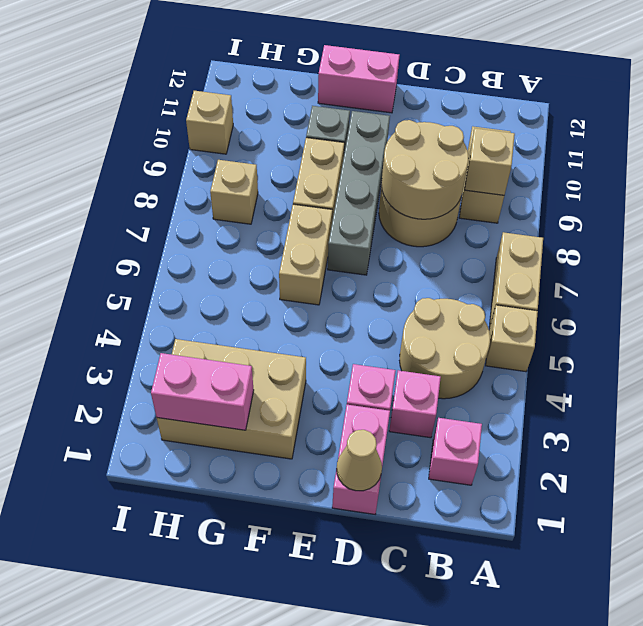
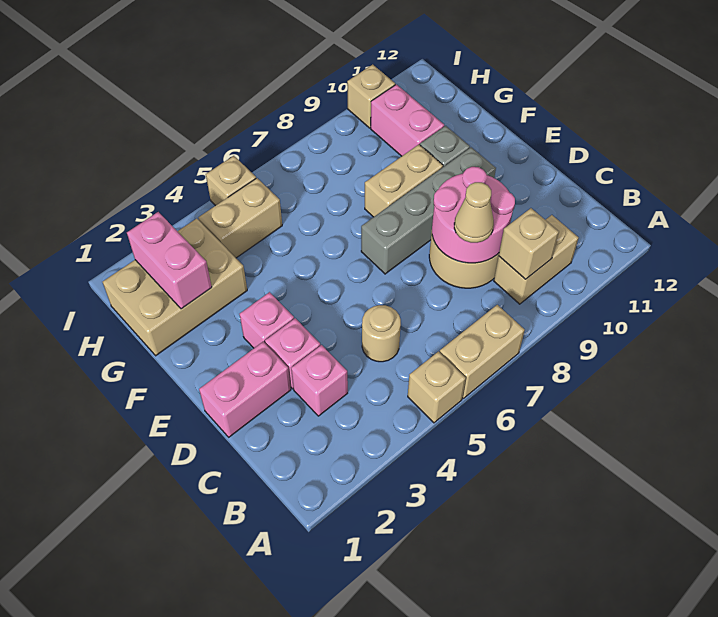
pink 1x1 brick [429,418,482,485] -> pink 1x1 brick moved to [240,292,294,348]
tan 2x2 round brick [400,298,490,399] -> tan 1x1 round brick [362,305,401,362]
tan 2x2 round brick [381,120,468,219] -> pink 2x2 round brick [432,167,515,263]
tan 1x1 cone [337,430,382,491] -> tan 1x1 cone moved to [454,182,494,243]
pink 1x2 brick [318,45,400,113] -> pink 1x2 brick moved to [371,84,444,156]
tan 2x3 brick [157,339,306,459] -> tan 2x3 brick turned to [103,219,247,356]
tan 1x2 brick [279,204,332,305] -> tan 1x2 brick moved to [198,178,282,258]
tan 1x1 brick [210,160,258,224] -> tan 1x1 brick moved to [206,156,256,206]

